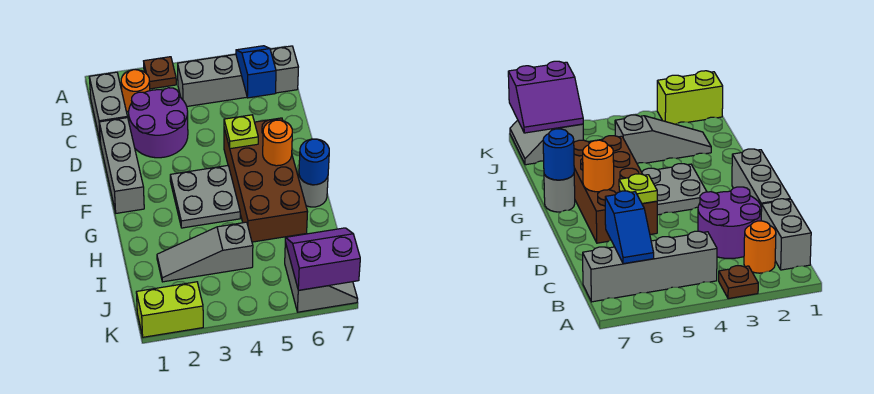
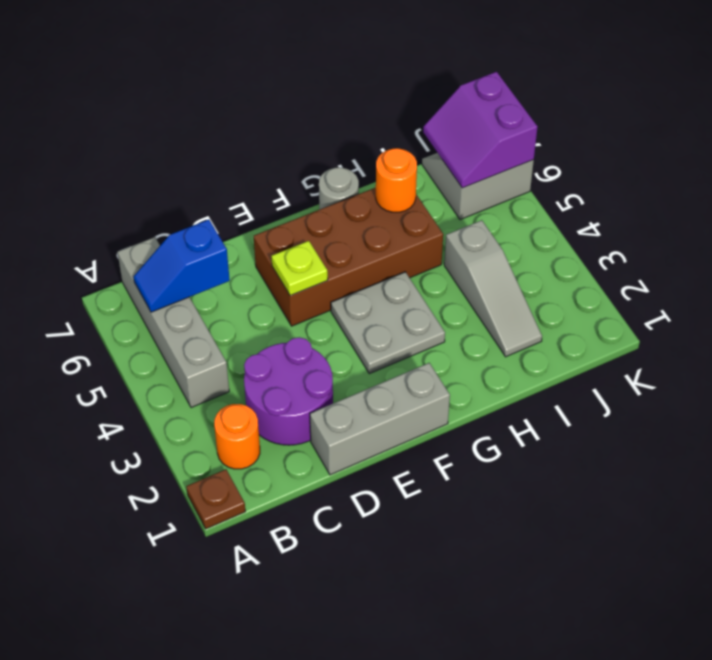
brown 1x1 plate [144,57,176,89] -> brown 1x1 plate moved to [186,469,245,529]
grey 1x2 brick [89,72,128,139] -> none
orange 1x1 round brick [263,120,292,166] -> orange 1x1 round brick moved to [376,148,417,212]
blue 1x1 round brick [299,139,329,185] -> none
lime 1x2 brick [136,282,203,337] -> none

